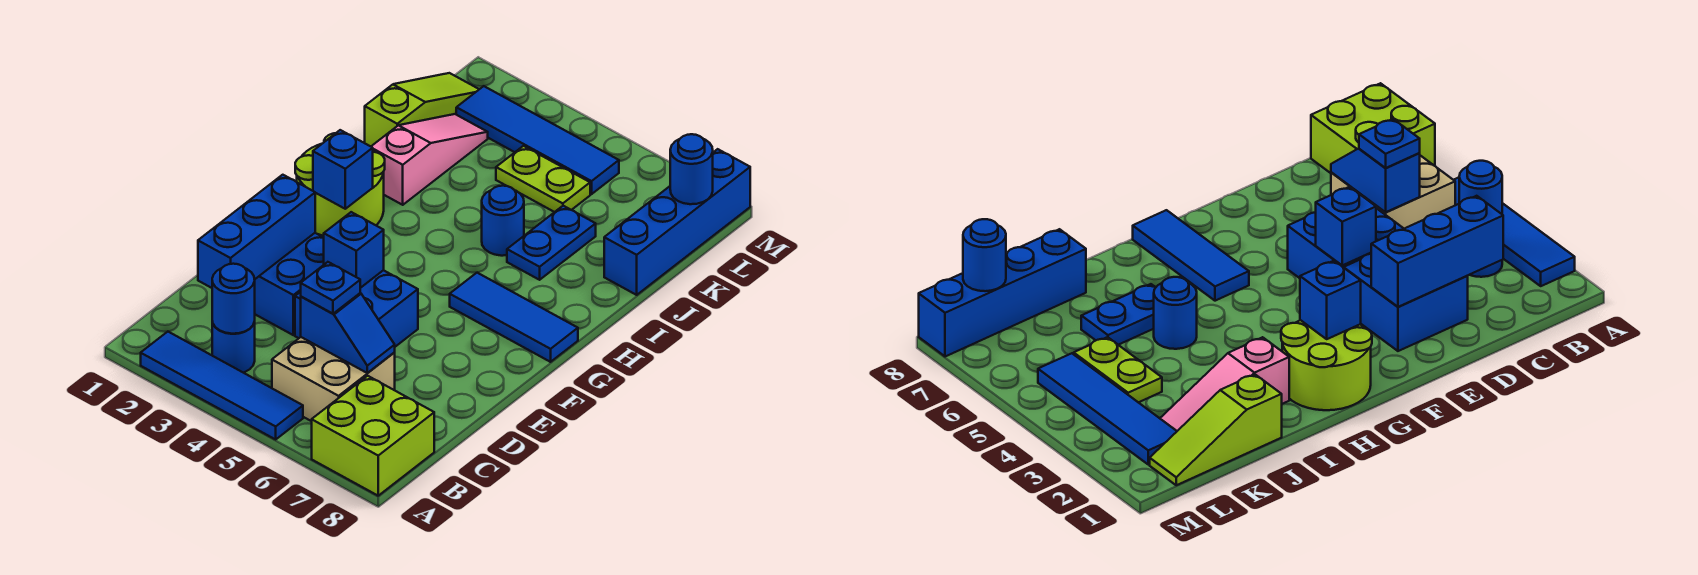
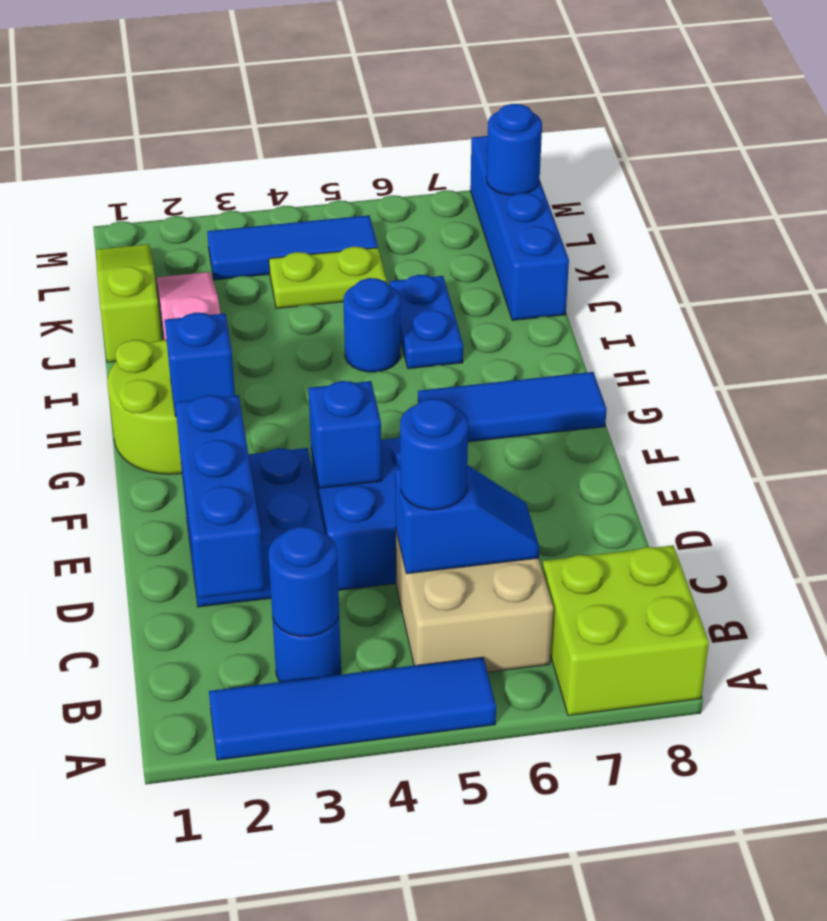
blue 1x1 plate [301,262,360,314] -> blue 1x1 round brick [400,398,468,510]
blue 1x4 tile [456,86,619,194] -> blue 1x3 tile [207,215,378,280]

